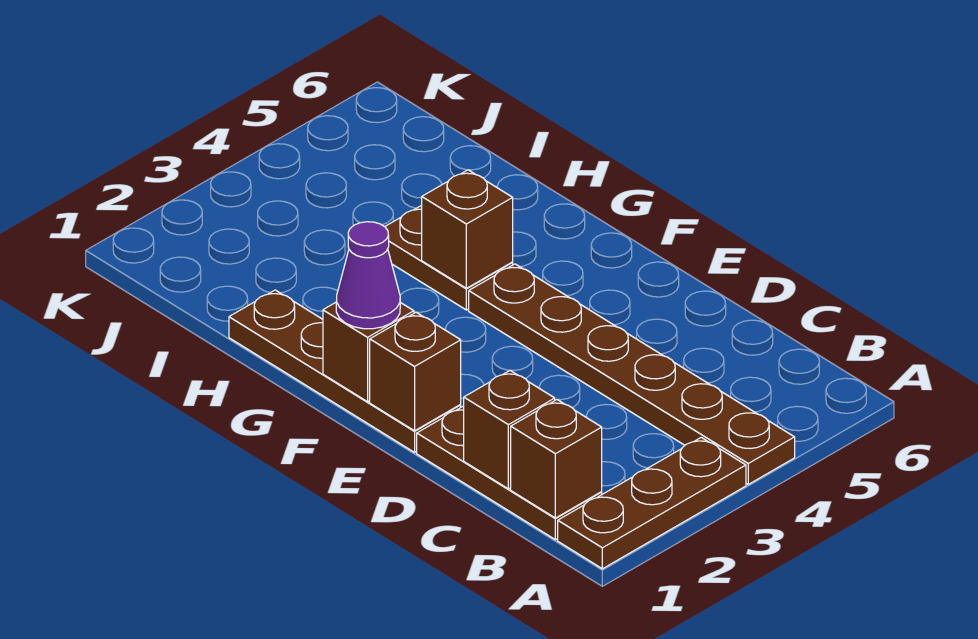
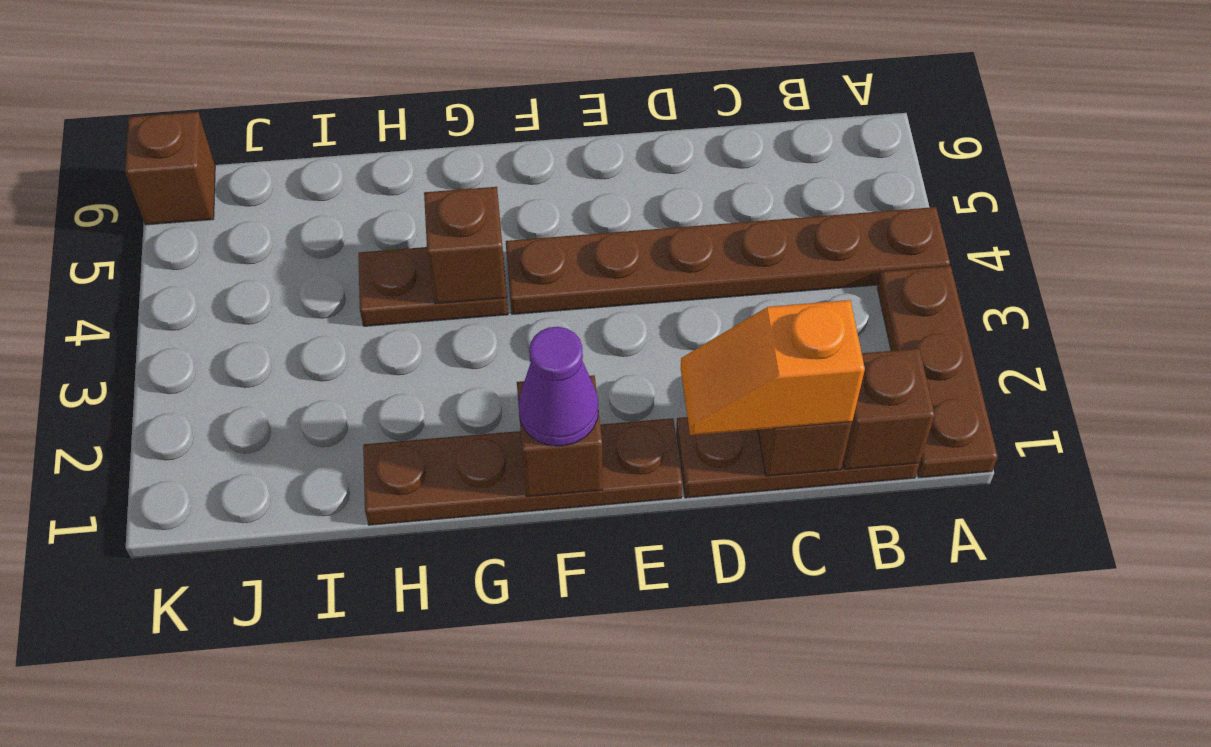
none -> orange 1x2 slope [681,300,865,435]
brown 1x1 brick [370,312,461,431] -> brown 1x1 brick moved to [125,112,215,225]

